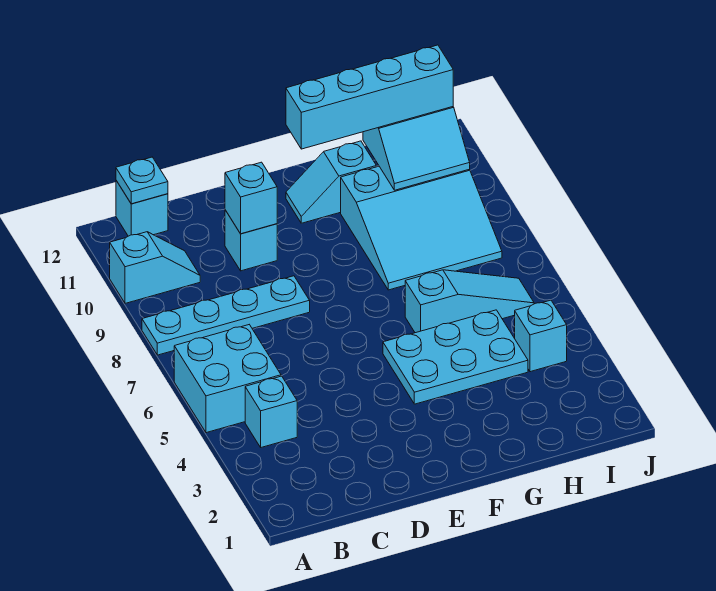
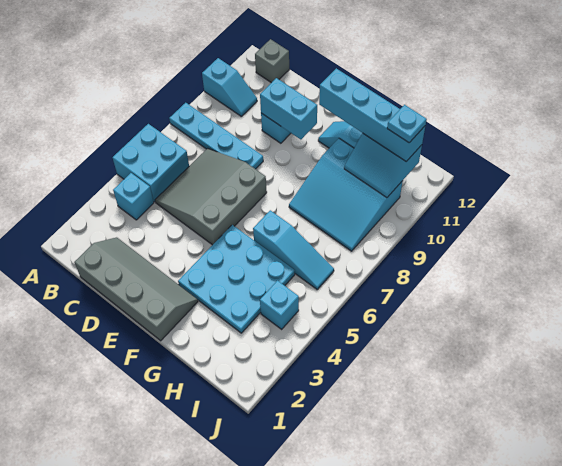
cyan 1x1 brick [116,181,168,236] -> grey 1x1 brick [255,39,289,83]
cyan 1x1 plate [116,157,168,204] -> cyan 1x1 plate moved to [387,105,427,143]
none -> grey 2x4 slope [74,237,198,341]
none -> grey 3x3 slope [155,148,267,245]
cyan 1x1 brick [225,162,277,234] -> cyan 1x2 brick [260,78,317,139]
cyan 2x3 plate [383,310,528,404] -> cyan 3x3 plate [178,225,295,333]

